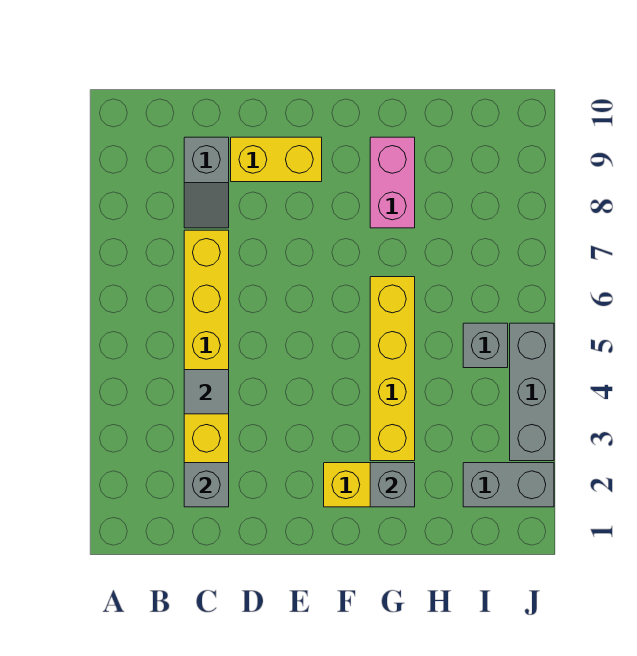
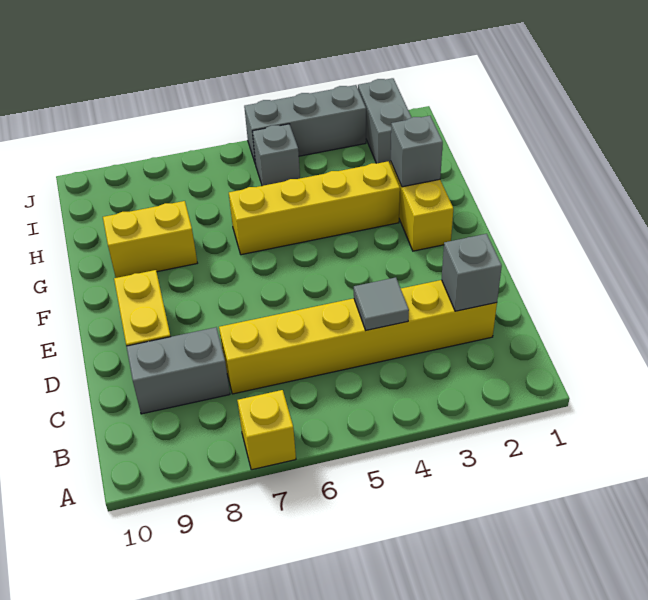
none -> yellow 1x1 brick [237,390,296,470]
grey 1x2 slope [184,137,229,228] -> grey 1x2 brick [126,327,230,414]
pink 1x2 brick [370,137,415,228] -> yellow 1x2 brick [103,201,197,278]

